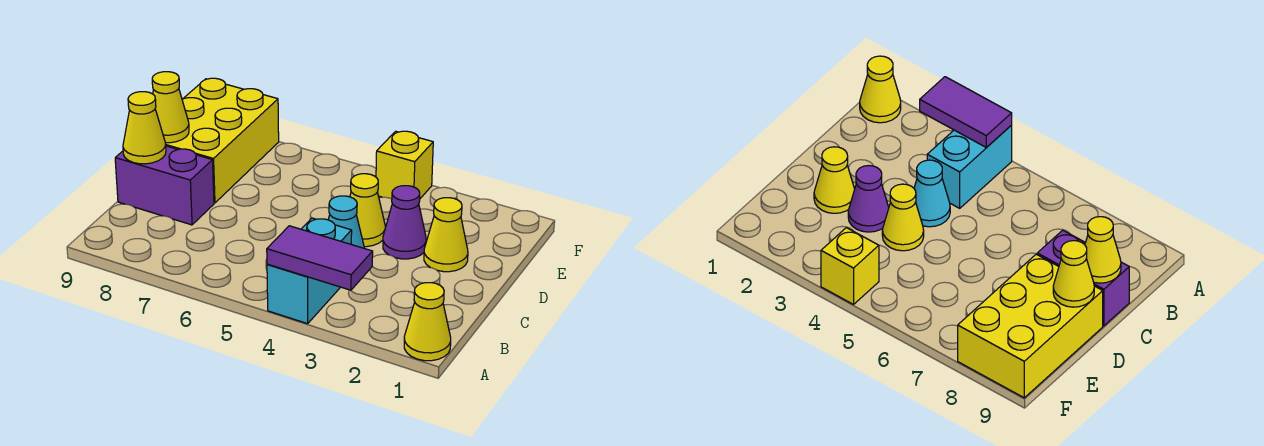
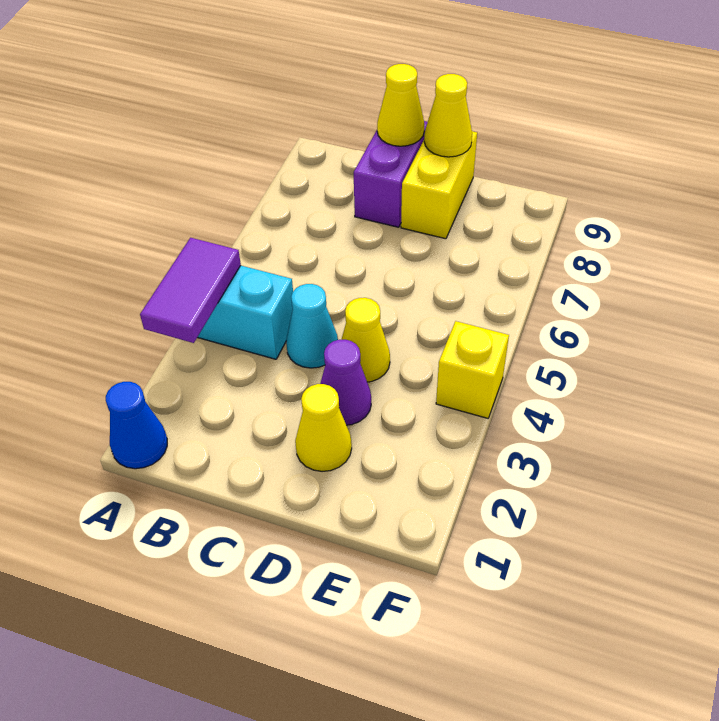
yellow 1x1 cone [404,283,451,361] -> blue 1x1 cone [106,382,167,469]
yellow 2x3 brick [166,78,279,203] -> yellow 1x2 brick [401,131,477,239]

